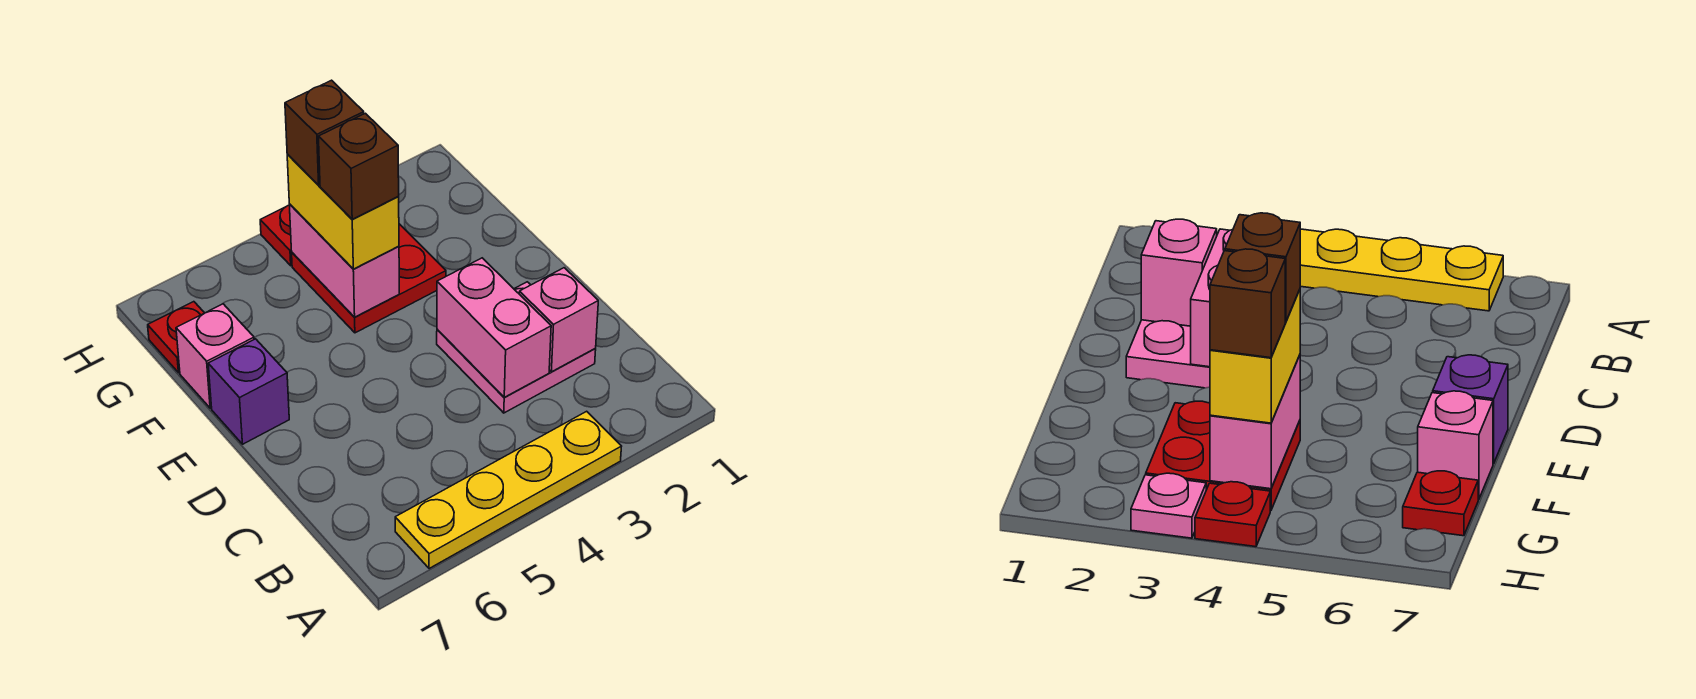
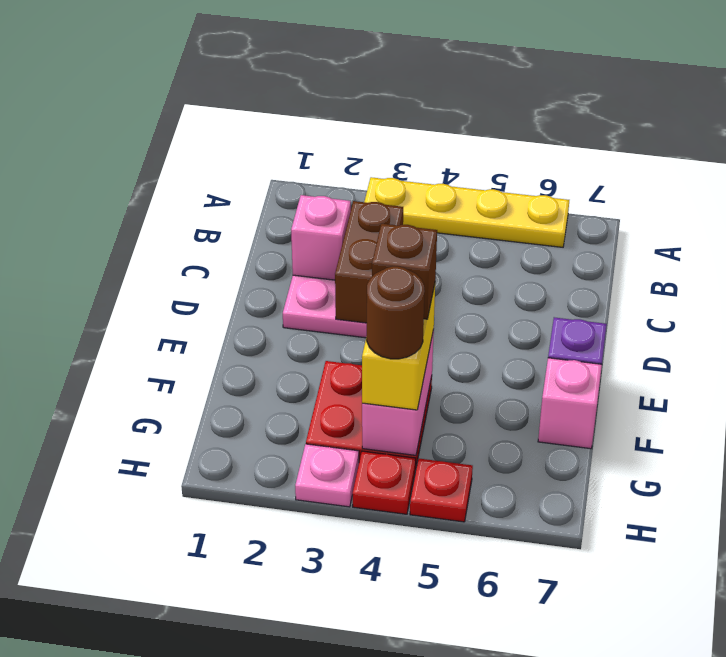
pink 1x2 brick [437,258,551,397] -> brown 1x2 brick [335,201,403,323]
brown 1x1 brick [285,80,364,185] -> brown 1x1 round brick [367,266,425,359]
red 1x1 plate [148,302,204,373] -> red 1x1 plate moved to [410,459,473,522]

